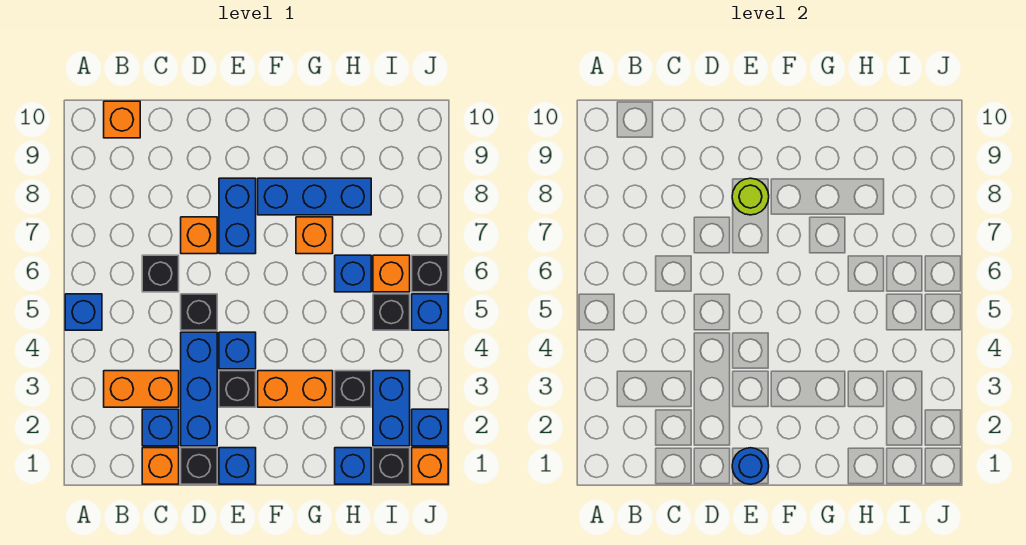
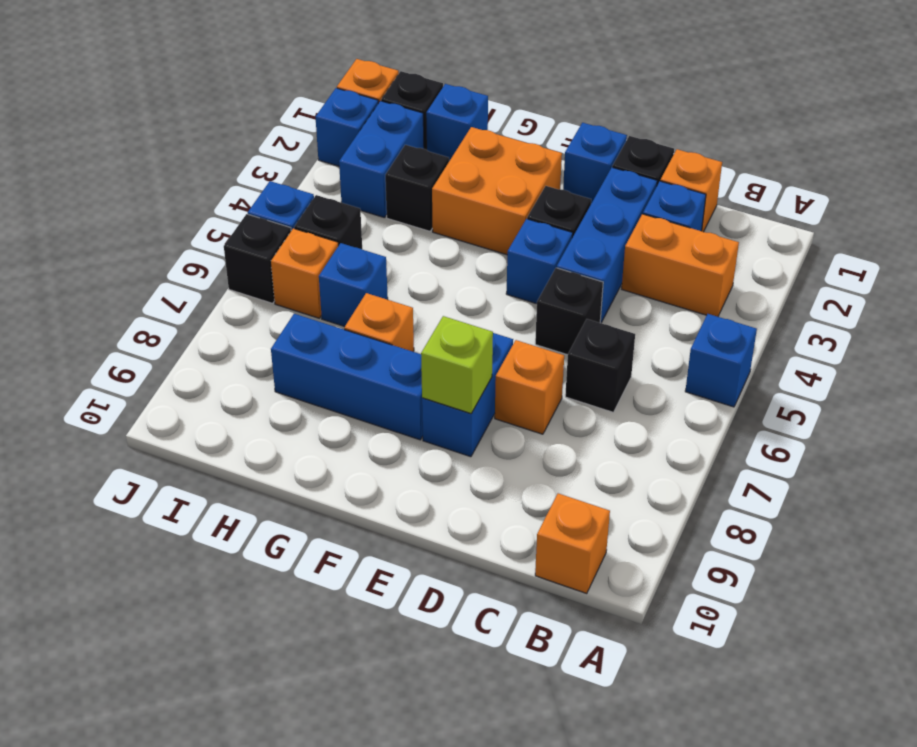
blue 1x1 round brick [732,448,769,484] -> none
lime 1x1 round brick [732,178,769,215] -> lime 1x1 brick [421,316,493,414]
orange 1x2 brick [258,371,333,407] -> orange 2x2 brick [432,127,562,255]

